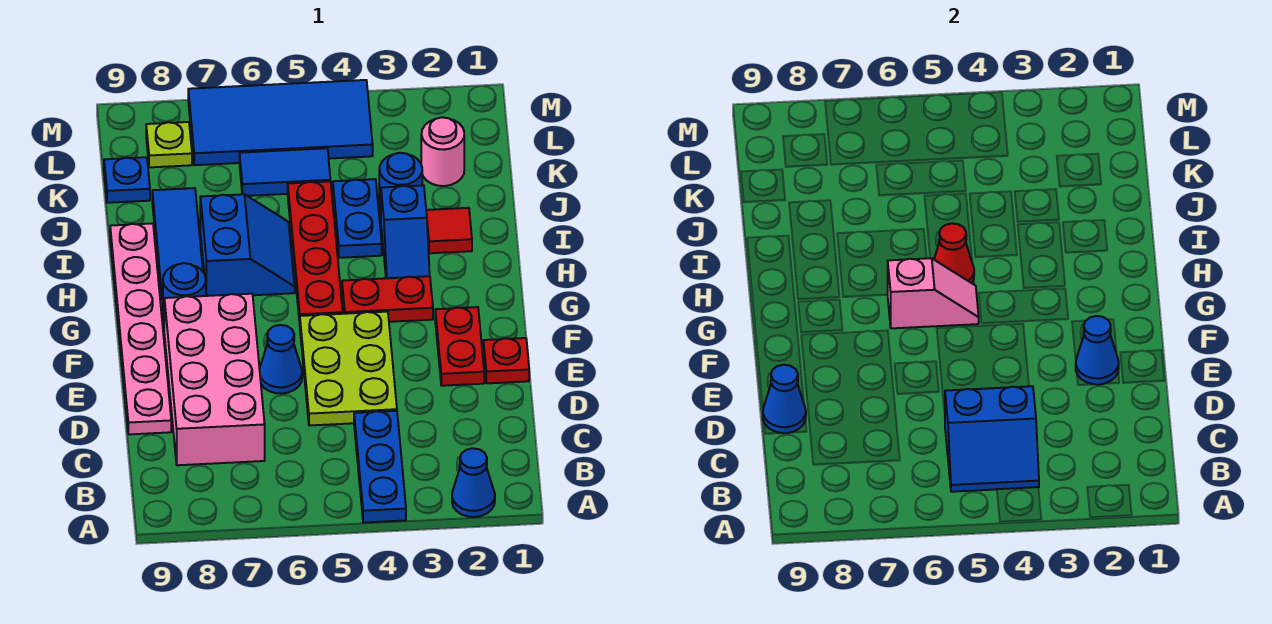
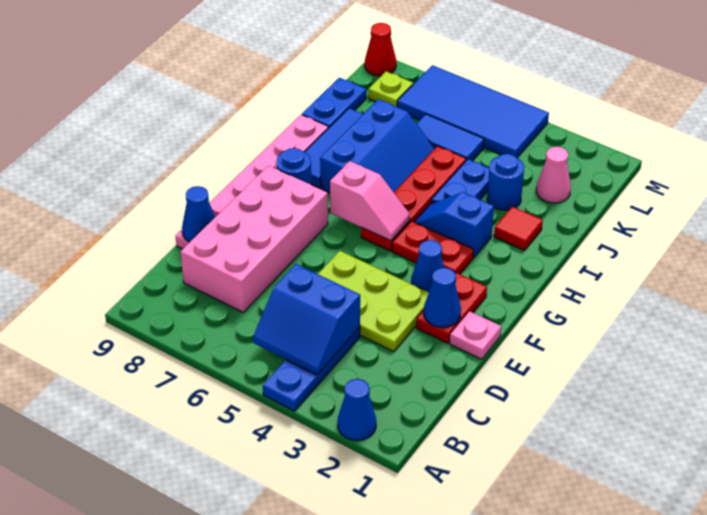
lime 2x3 plate [300,312,397,426] -> lime 2x3 plate turned to [318,251,429,352]
red 1x1 plate [483,338,529,383] -> pink 1x1 plate [450,311,501,359]
blue 1x1 cone [260,325,302,394] -> blue 1x1 cone moved to [411,240,444,292]
blue 1x2 slope [381,185,430,278] -> blue 1x2 slope turned to [414,192,494,258]
red 1x1 cone [934,223,974,283] -> red 1x1 cone moved to [365,23,396,76]
blue 2x2 slope [200,194,295,296] -> blue 2x3 slope [320,99,435,193]
pink 1x1 round brick [421,117,464,186] -> pink 1x1 cone [536,147,571,203]
blue 1x1 plate [104,157,150,203] -> blue 1x2 plate [302,78,366,128]

